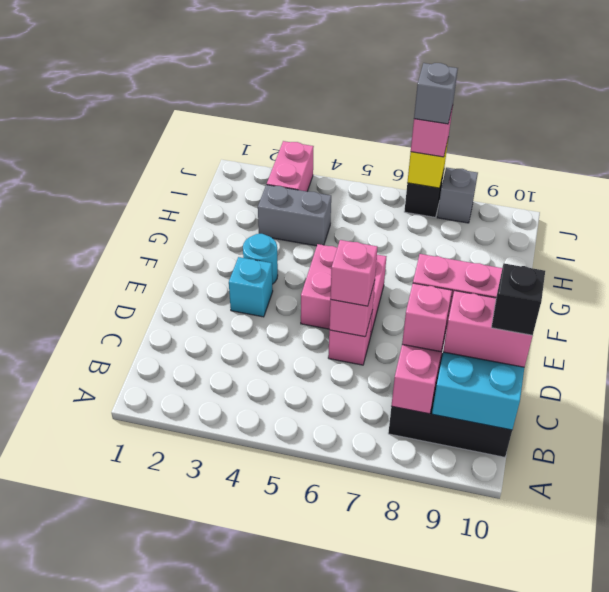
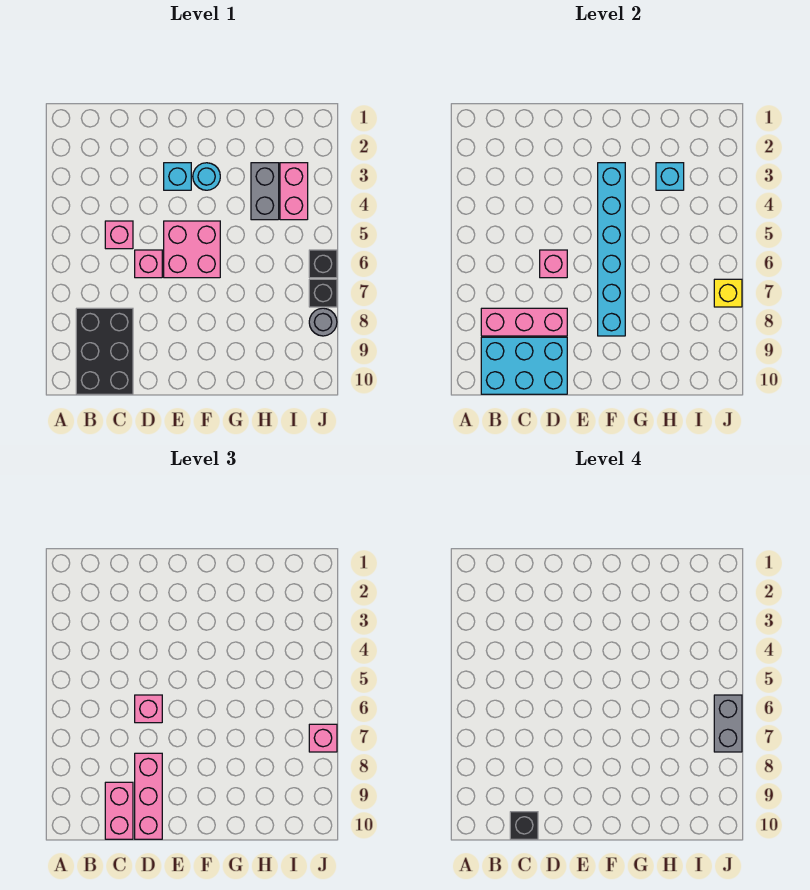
pink 1x1 brick [402,283,452,352] -> pink 1x1 brick moved to [105,221,133,249]
none -> cyan 1x6 brick [598,163,625,336]
none -> cyan 1x1 brick [656,163,684,190]
pink 1x2 brick [267,141,314,191] -> pink 1x2 brick turned to [280,163,308,220]
none -> black 1x1 brick [309,250,337,278]
grey 1x1 brick [414,63,458,124] -> grey 1x2 brick [714,695,742,752]
grey 1x1 brick [437,167,478,223] -> grey 1x1 round brick [309,308,337,336]

